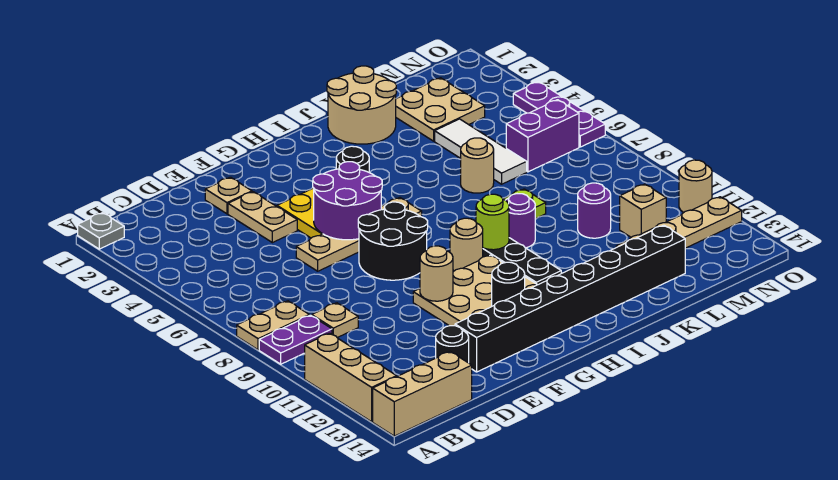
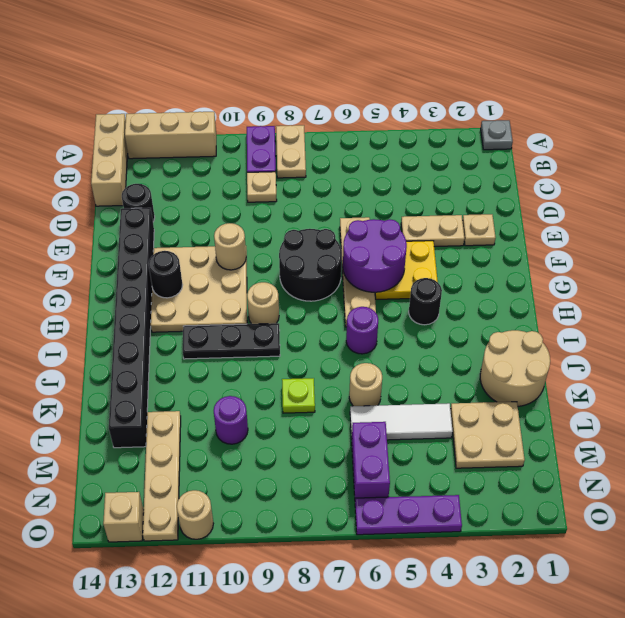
lime 1x1 round brick [476,194,509,250] -> none
purple 1x1 round brick [506,194,535,248] -> purple 1x1 round brick moved to [346,307,378,354]
tan 1x1 brick [620,184,666,237] -> tan 1x1 brick moved to [103,492,144,542]

